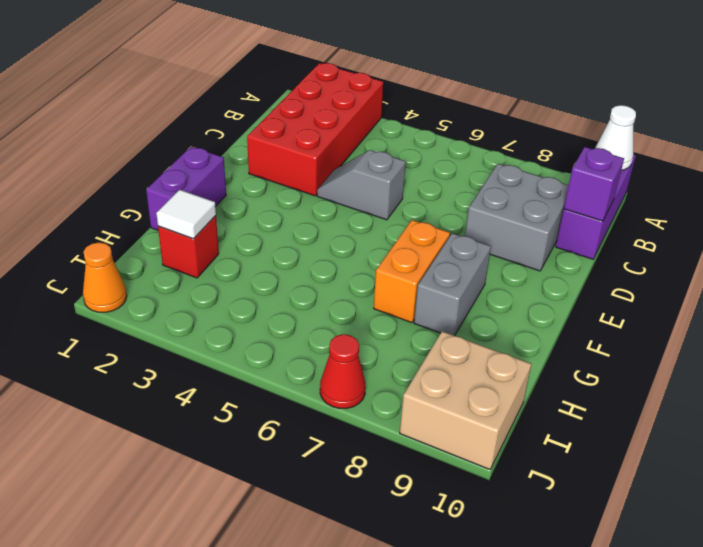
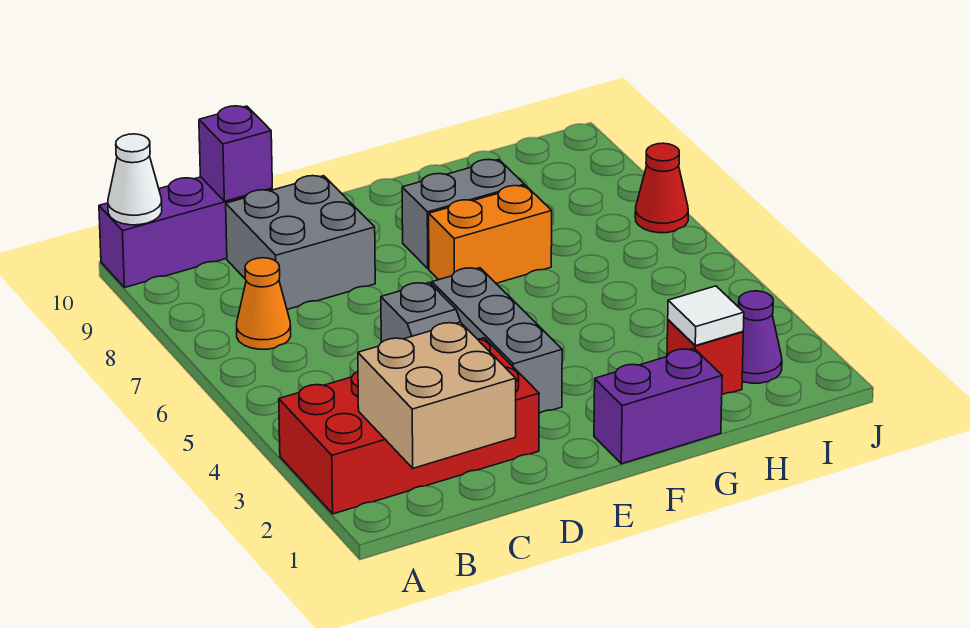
none -> grey 1x3 brick [432,268,562,413]
none -> purple 1x1 cone [739,291,782,383]
tan 2x2 brick [400,331,531,470] -> tan 2x2 brick moved to [358,322,516,468]
orange 1x1 cone [83,242,127,312] -> orange 1x1 cone moved to [237,258,291,349]

